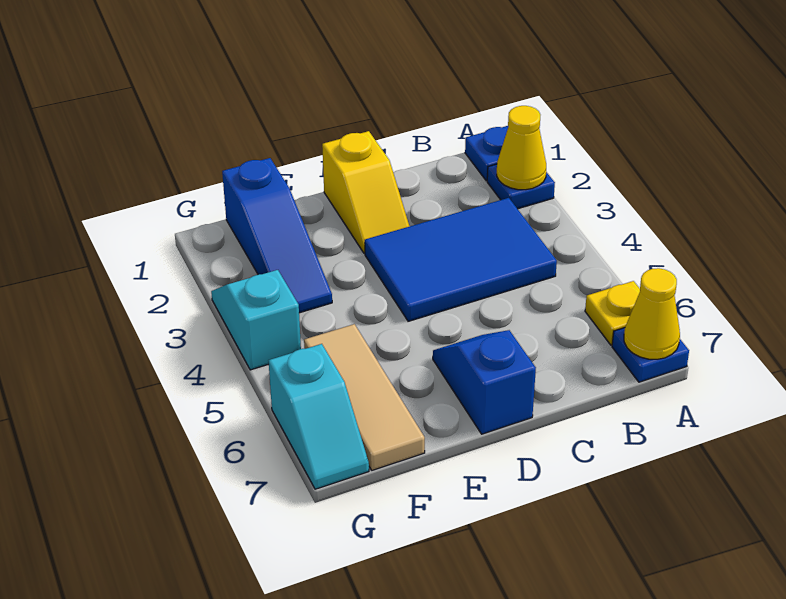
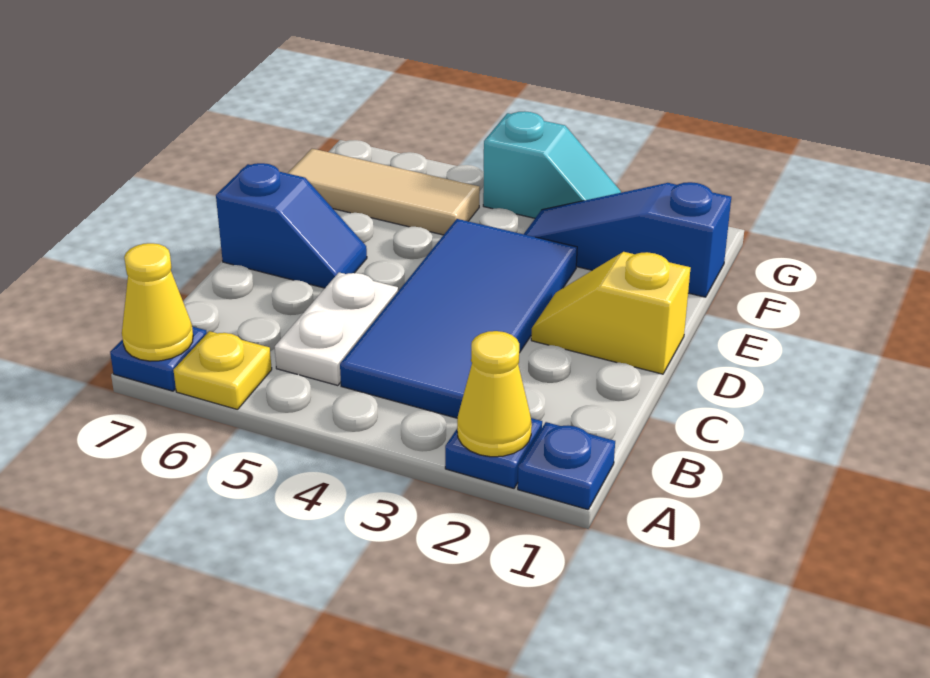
blue 2x3 tile [365,198,557,321] -> blue 2x4 tile [340,219,577,418]
none -> white 1x2 plate [275,272,398,386]
cyan 1x2 slope [268,344,369,489] -> none

